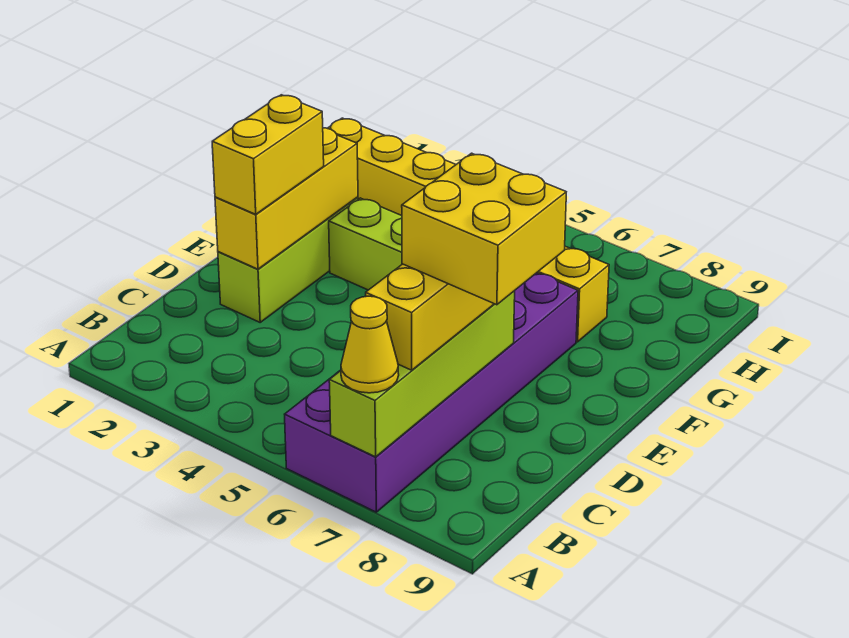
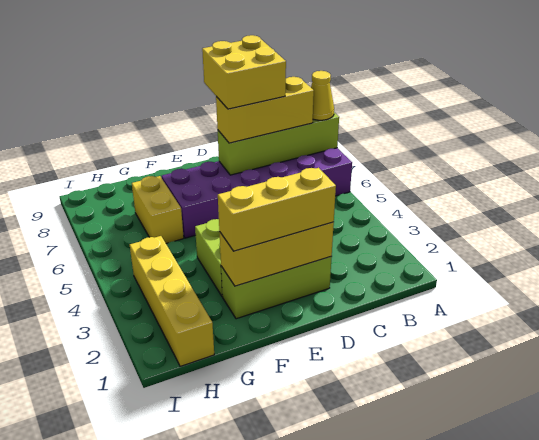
yellow 1x2 brick [212,95,324,214] -> yellow 1x3 brick [218,168,336,251]

